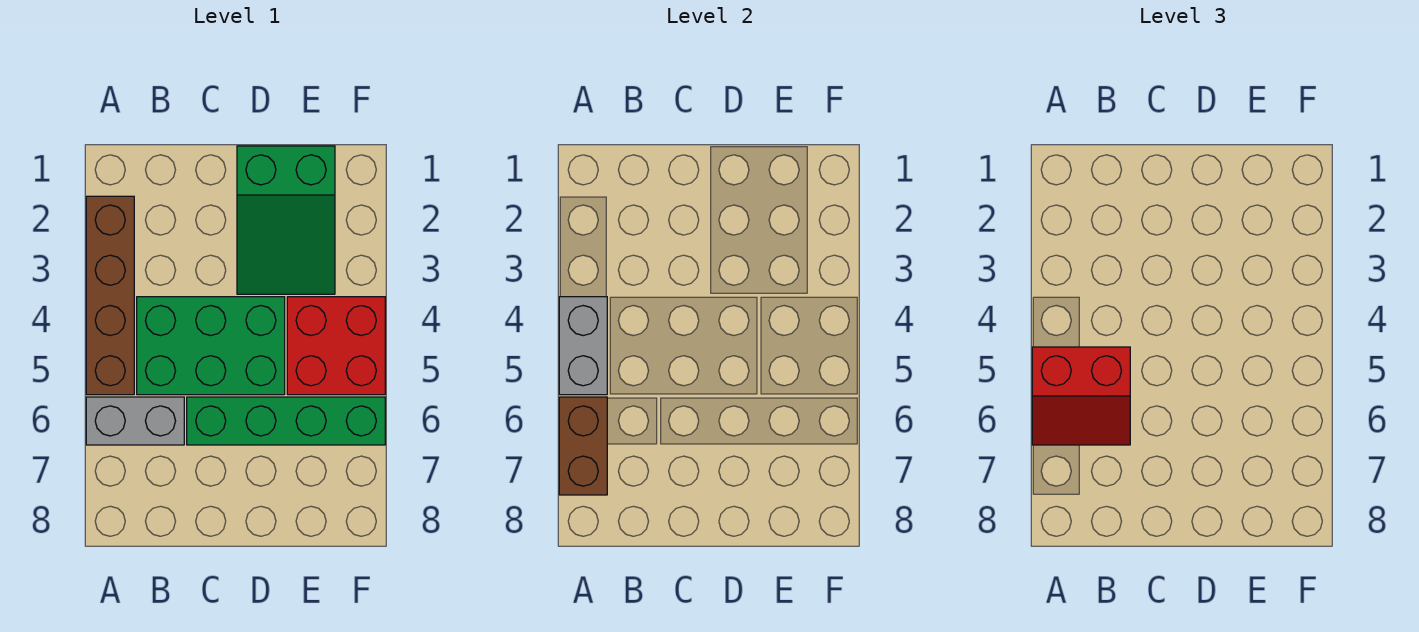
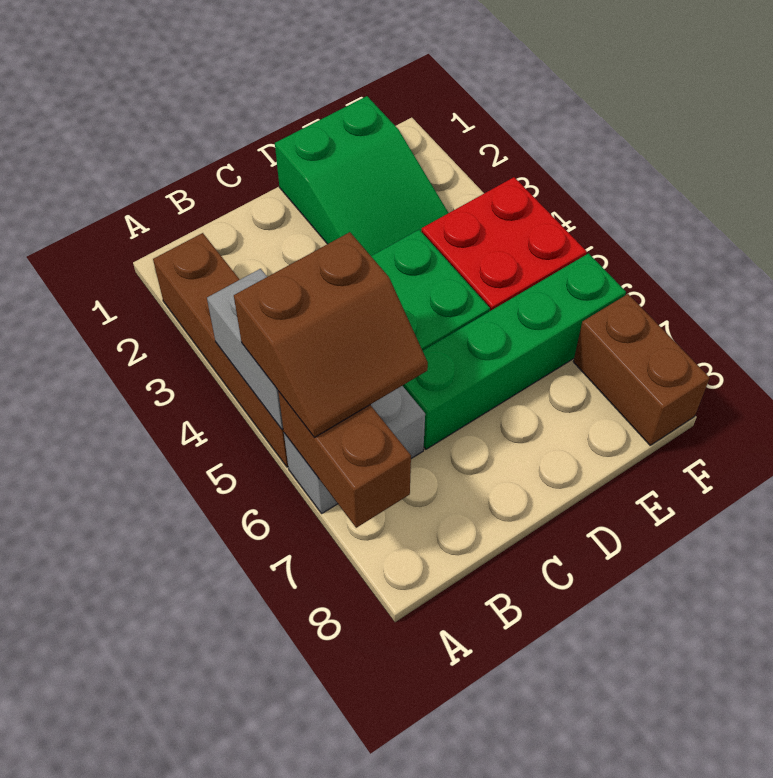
red 2x2 slope [1032,347,1130,445] -> brown 2x2 slope [234,232,428,438]
none -> brown 1x2 brick [573,294,710,445]

